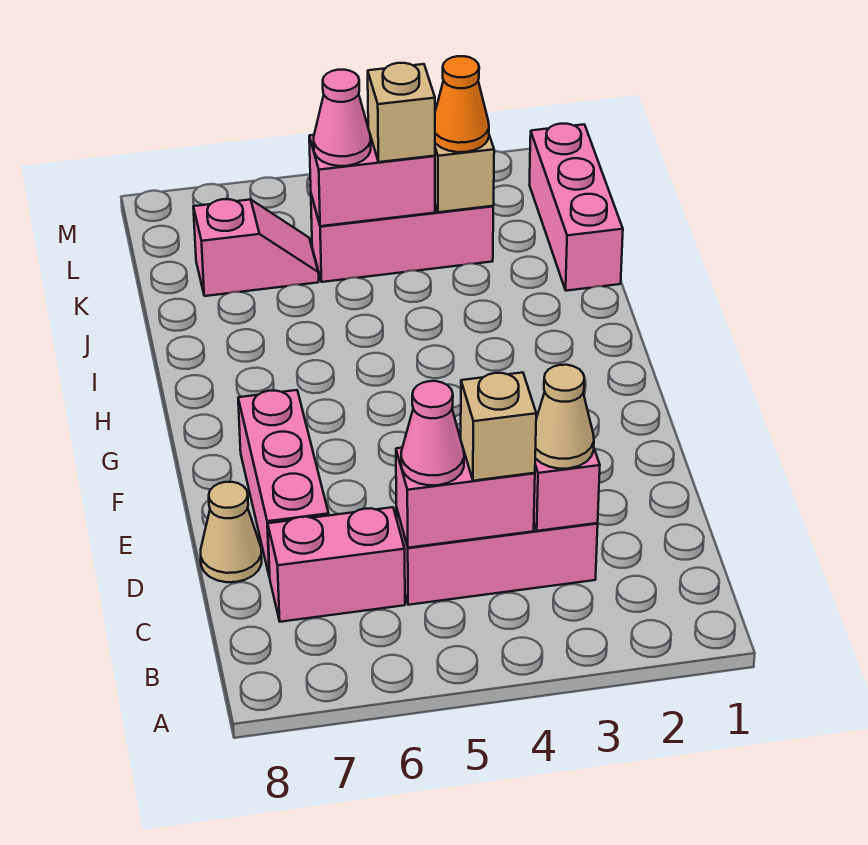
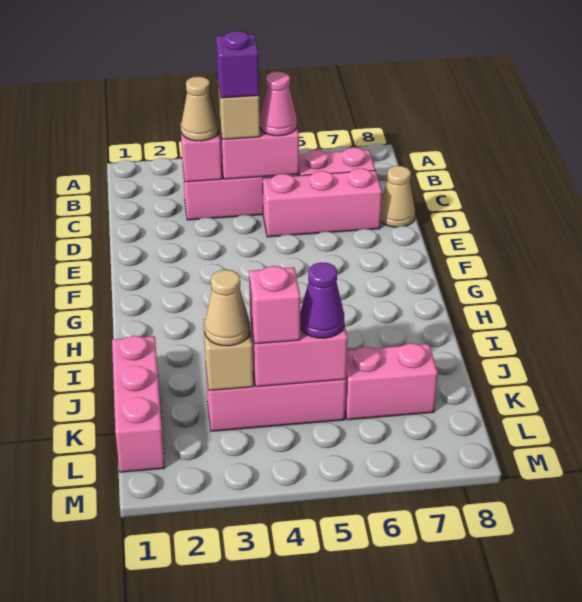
none -> purple 1x1 brick [216,31,259,98]
pink 1x3 brick [238,390,329,577] -> pink 1x3 brick turned to [263,168,382,237]
orange 1x1 cone [435,56,489,152] -> tan 1x1 cone [205,270,250,346]
tan 1x1 brick [368,63,435,162] -> pink 1x1 brick [249,266,300,344]
pink 1x1 cone [314,70,371,166] -> purple 1x1 cone [300,262,344,338]
pink 1x2 slope [193,199,319,296] -> pink 1x2 brick [345,343,438,420]

